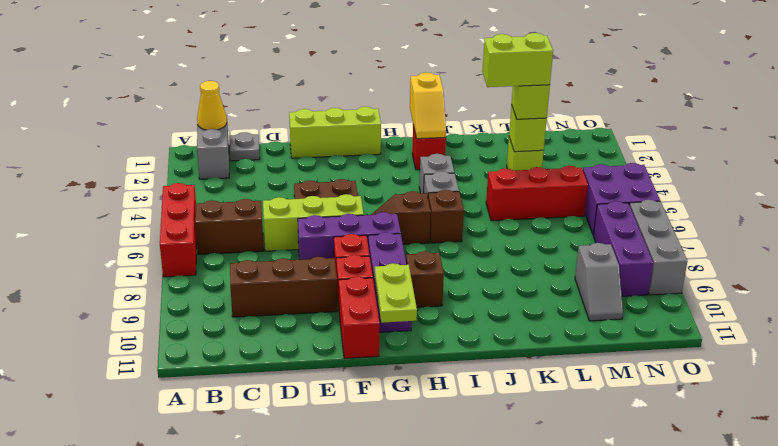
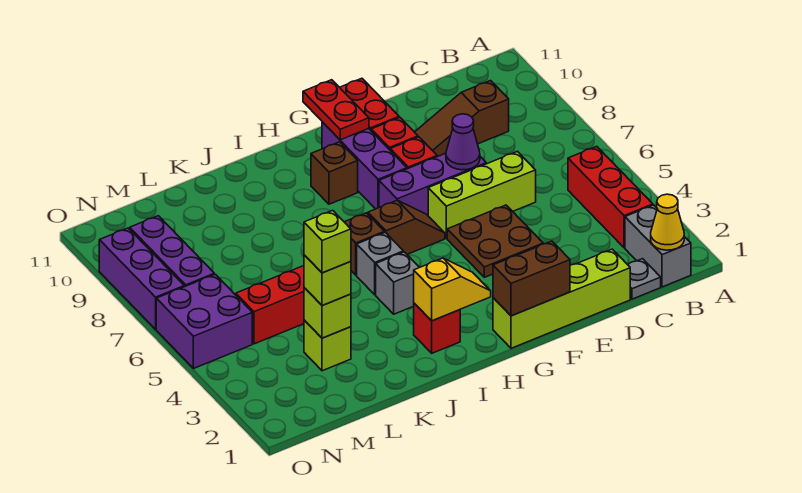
red 1x3 brick [160,183,197,277] -> red 1x3 brick moved to [568,146,653,248]
brown 1x2 brick [195,199,264,254] -> brown 1x2 brick moved to [493,241,570,316]
brown 1x3 brick [230,257,337,317] -> brown 1x3 slope [415,81,509,157]
lime 1x3 brick [289,107,381,158] -> lime 1x4 brick [493,249,630,348]
none -> purple 1x1 cone [446,114,480,170]
lime 1x2 plate [375,263,417,323] -> red 1x2 plate [303,80,369,140]
yellow 1x2 slope [410,73,446,139] -> yellow 1x2 slope turned to [414,258,491,321]
lime 1x2 brick [482,33,553,87] -> lime 1x1 brick [304,210,351,273]
grey 1x2 slope [575,243,623,321] -> none
grey 1x3 brick [629,200,687,295] -> purple 1x3 brick [99,228,184,329]

